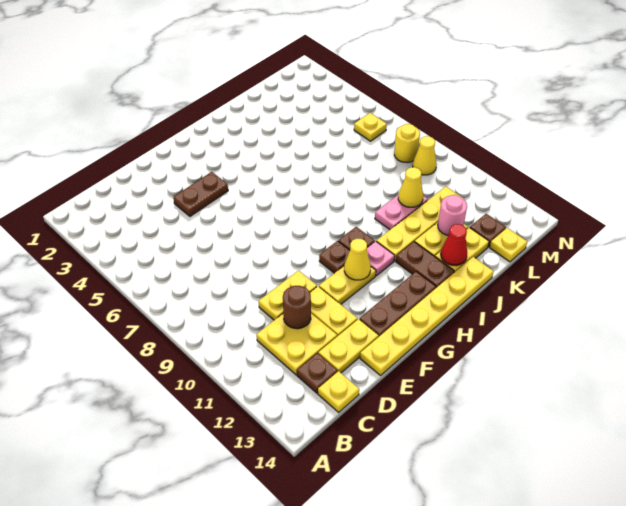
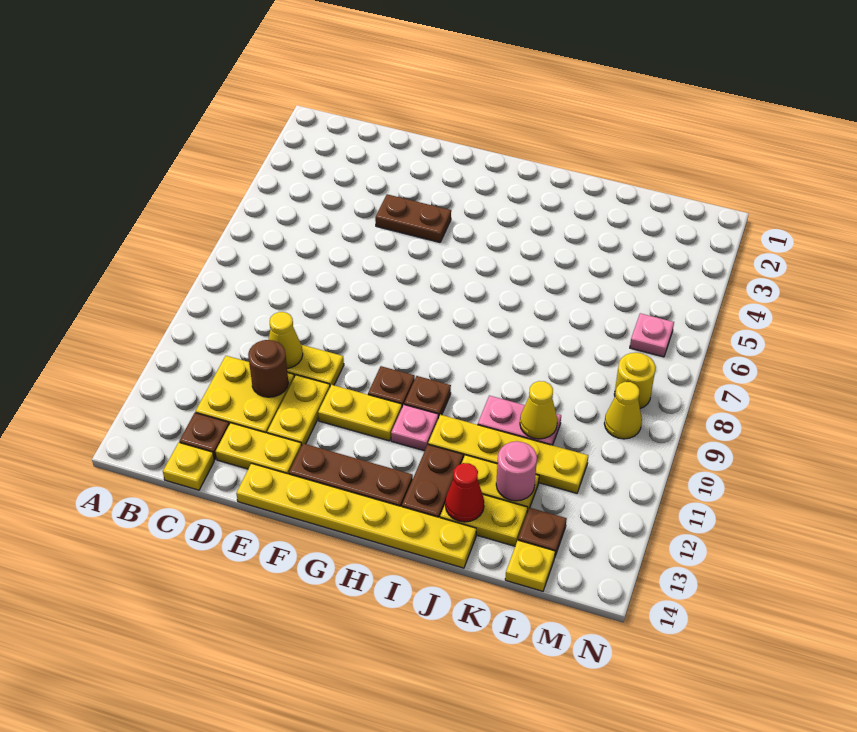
yellow 1x1 cone [344,239,371,280] -> yellow 1x1 cone moved to [268,312,303,368]
yellow 1x1 plate [354,113,387,141] -> pink 1x1 plate [630,313,674,357]

